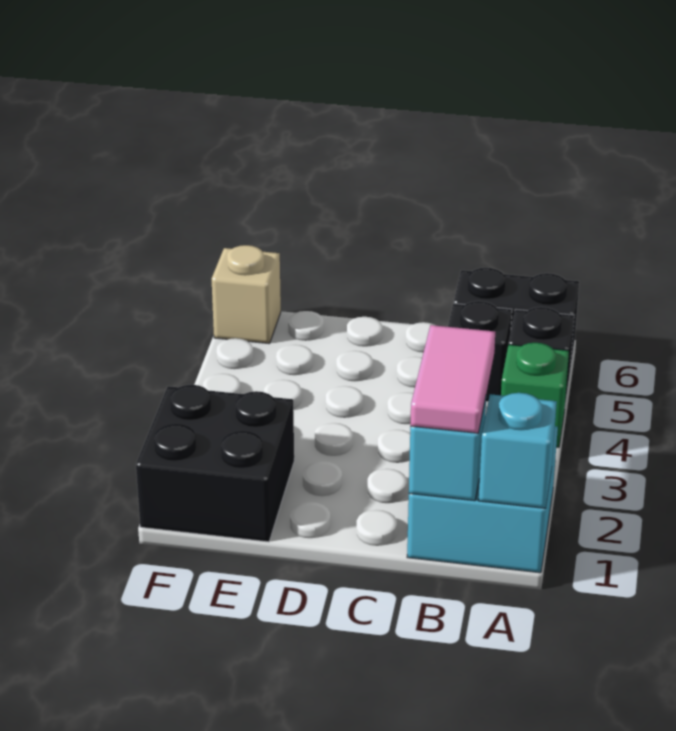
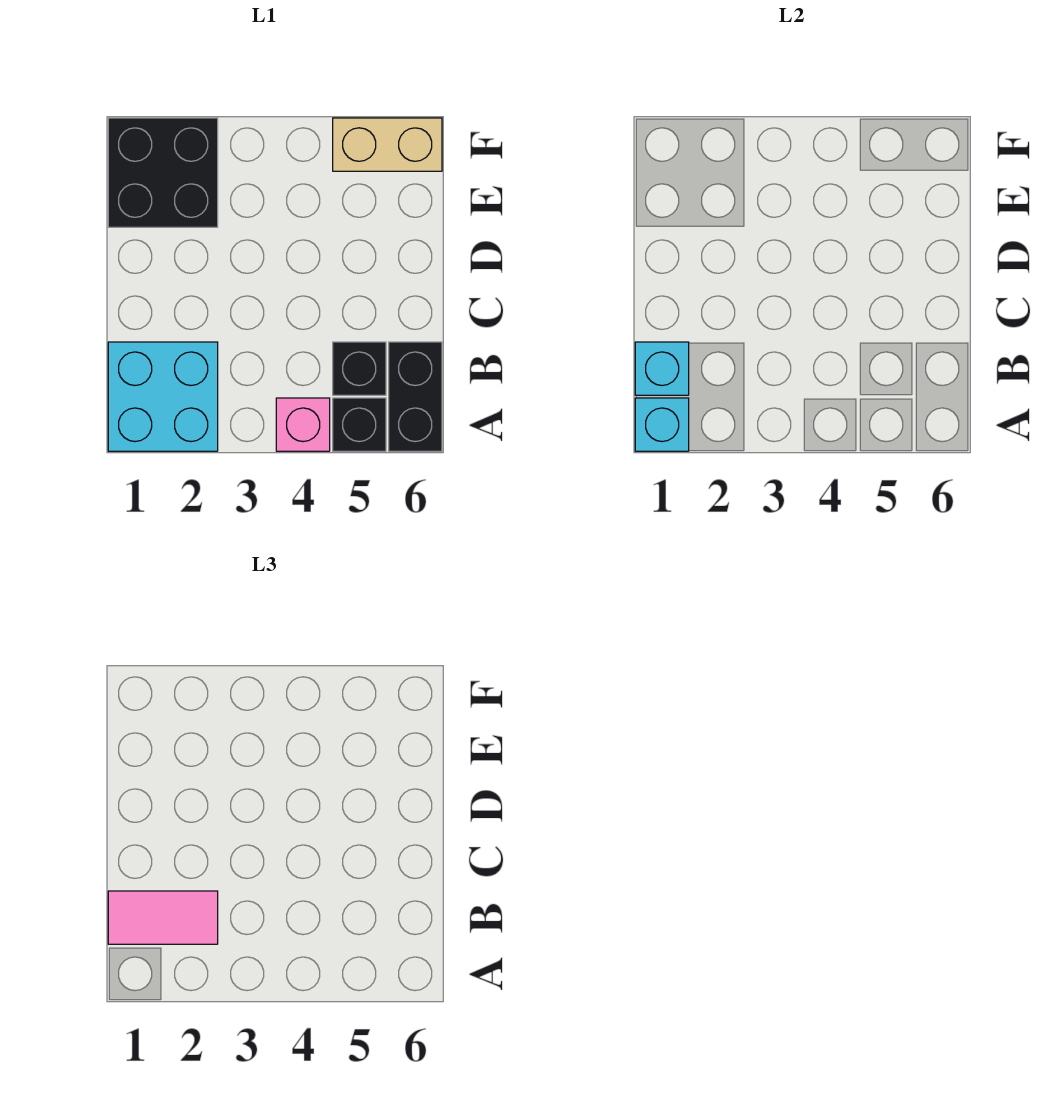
green 1x1 brick [501,343,569,447] -> pink 1x1 brick [276,398,330,451]
tan 1x1 brick [212,245,281,344] -> tan 1x2 brick [333,118,442,171]

